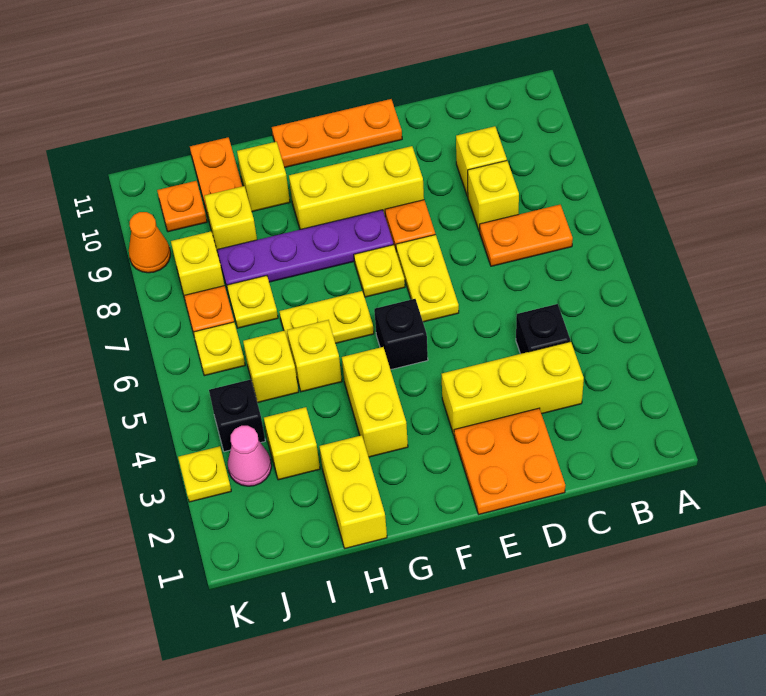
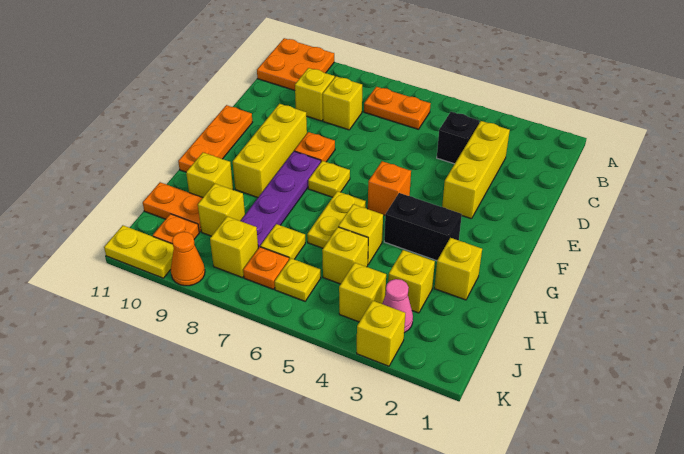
orange 1x2 plate [480,205,573,266] -> orange 1x2 plate turned to [364,87,431,129]
orange 2x2 plate [454,408,565,514] -> orange 2x2 plate moved to [257,38,334,90]
yellow 1x2 plate [396,235,459,322] -> yellow 1x2 plate moved to [104,225,174,278]
black 1x1 brick [374,299,428,370] -> orange 1x1 brick [368,161,411,215]
yellow 1x2 brick [342,347,408,457] -> black 1x2 brick [384,193,462,261]
yellow 1x2 brick [319,435,387,548] -> yellow 1x1 brick [435,238,482,300]
black 1x1 brick [209,379,265,452] -> yellow 1x1 brick [339,263,386,322]
yellow 1x1 plate [178,446,231,502] -> yellow 1x1 brick [357,301,405,366]

